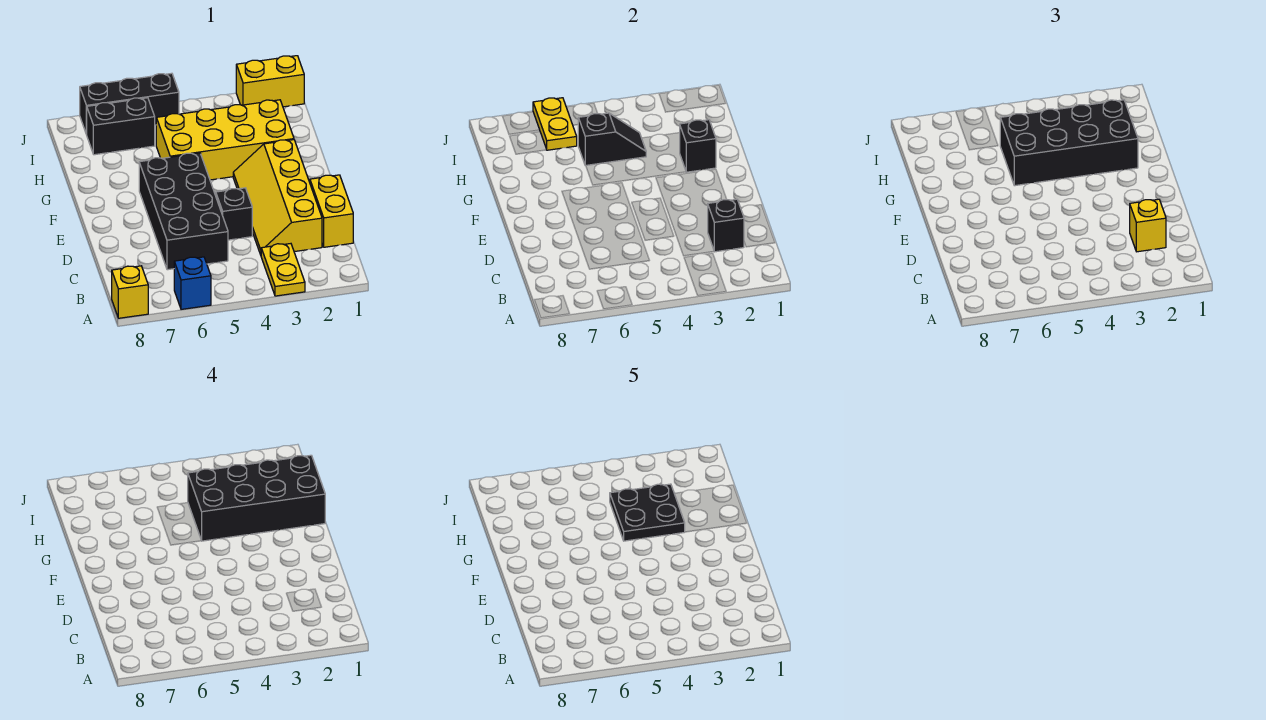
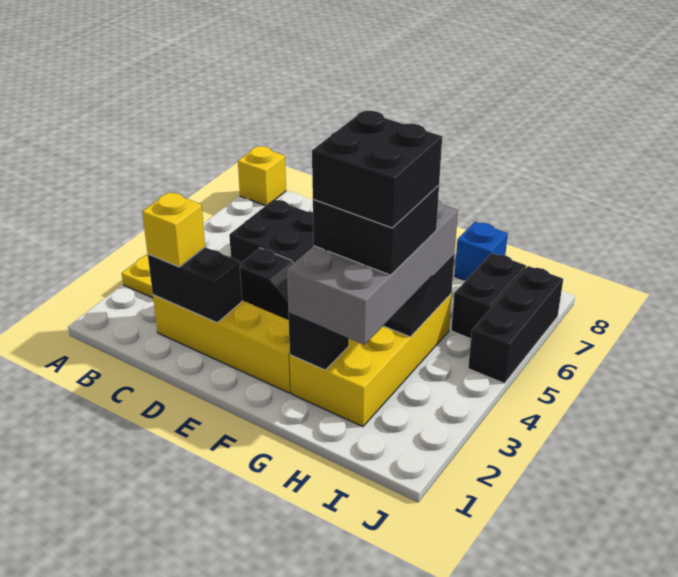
blue 1x1 brick [174,257,211,309] -> blue 1x1 brick moved to [455,222,508,280]
yellow 1x2 brick [310,175,353,247] -> none
black 1x1 brick [708,199,744,252] -> black 1x2 brick [148,247,242,322]
black 2x4 brick [188,455,325,541] -> black 2x2 brick [313,185,439,275]
black 2x4 brick [1000,100,1138,186] -> grey 2x4 brick [287,201,458,345]
black 2x2 plate [610,484,685,541] -> black 2x2 brick [312,111,442,228]
yellow 1x2 plate [533,98,577,150] -> none
yellow 1x2 brick [236,56,304,107] -> none

